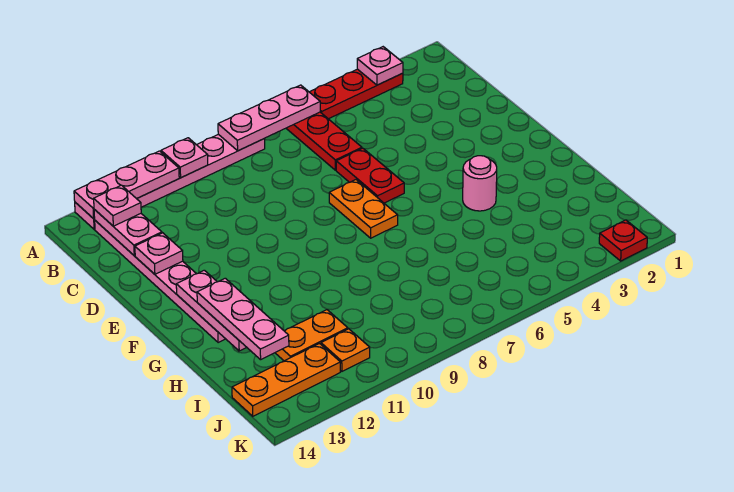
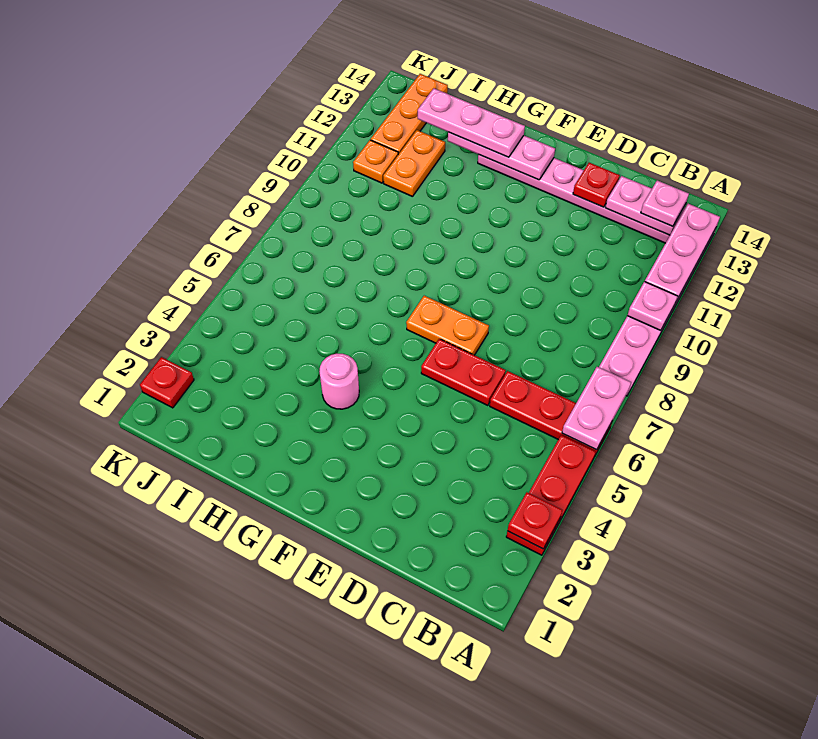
pink 1x1 plate [357,47,403,85] -> red 1x1 plate [508,492,562,549]
pink 1x3 plate [218,85,320,151] -> pink 1x2 plate [562,367,631,450]
pink 1x1 plate [135,233,183,274] -> red 1x1 plate [573,163,620,207]

